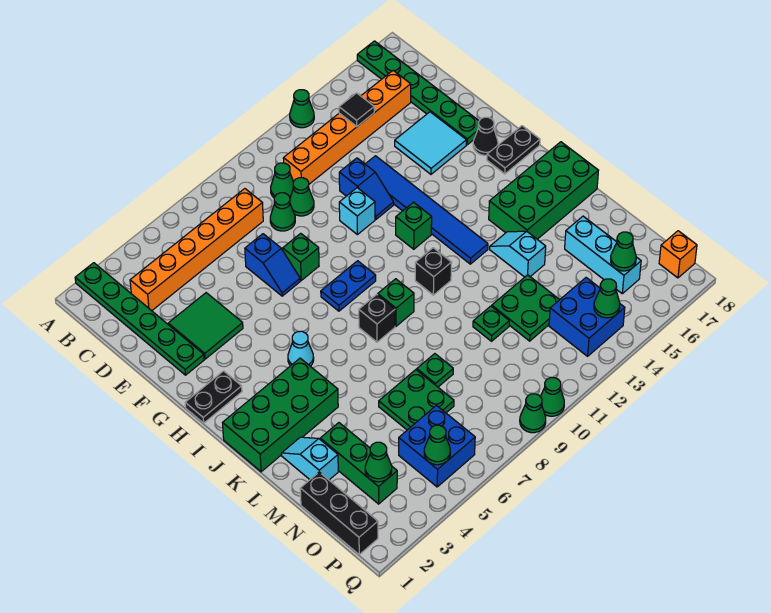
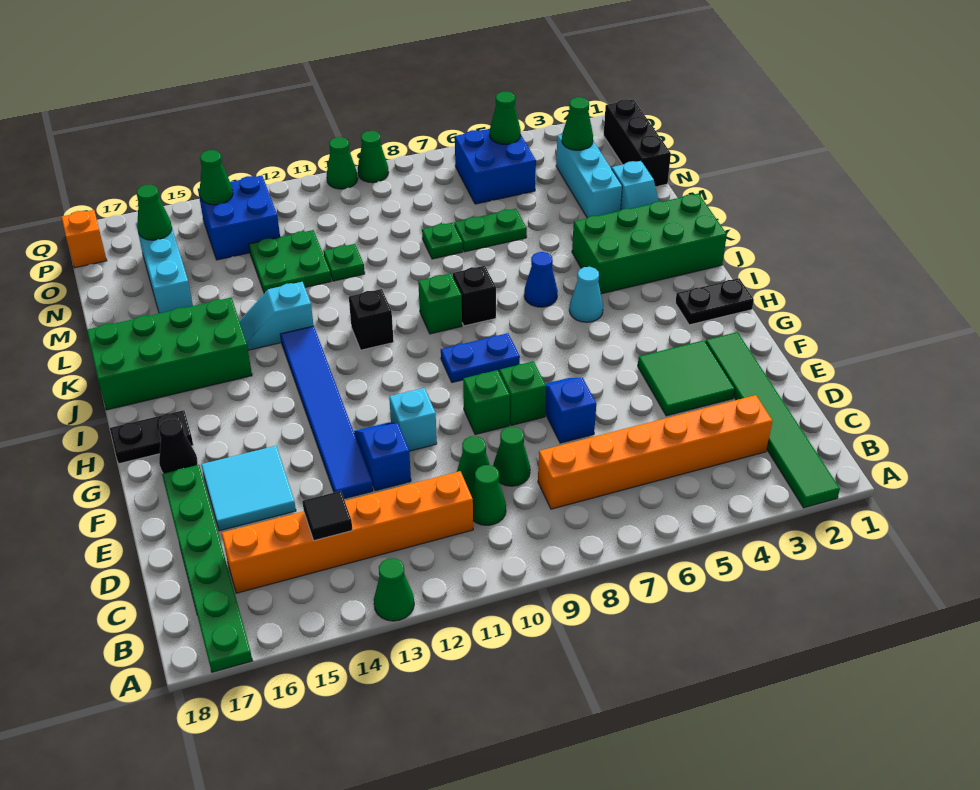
green 1x6 plate [75,263,204,375] -> green 1x6 tile [706,332,840,508]
green 1x1 brick [396,202,432,249] -> green 1x1 brick moved to [463,370,510,435]
none -> blue 1x1 cone [524,252,558,307]
cyan 1x2 slope [490,231,546,277] -> cyan 1x2 slope turned to [239,282,314,350]
green 1x3 brick [320,423,397,504] -> cyan 1x3 brick [556,135,622,218]
green 2x2 plate [379,370,454,430] -> green 1x2 plate [454,209,527,252]

